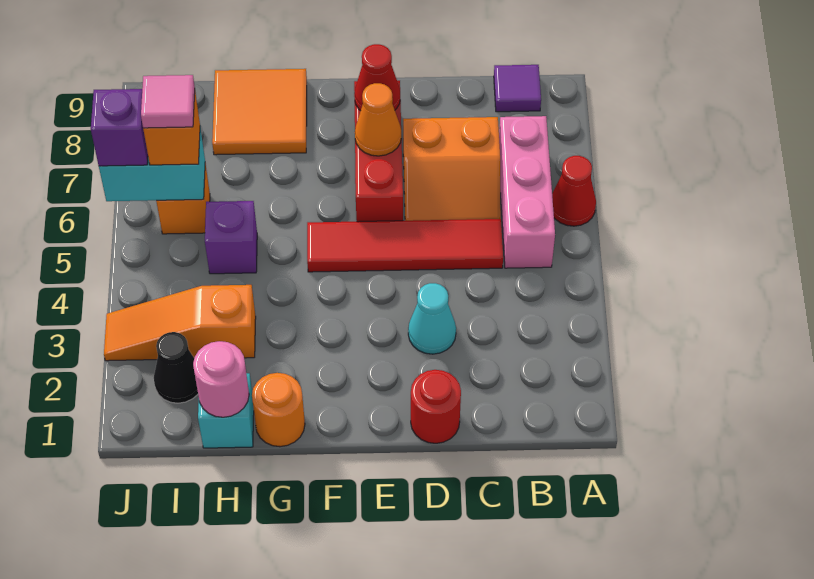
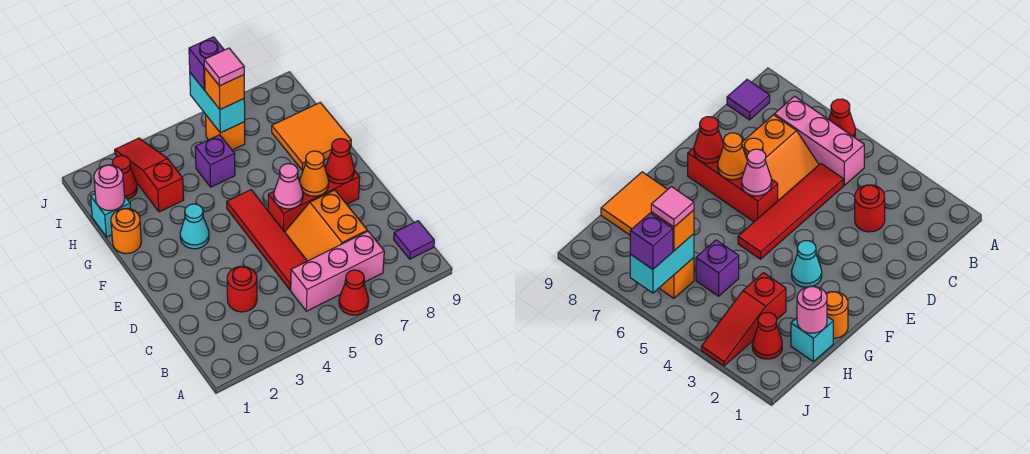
red 1x1 round brick [411,370,461,443] -> red 1x1 round brick moved to [227,266,257,312]
cyan 1x1 cone [408,283,456,354] -> cyan 1x1 cone moved to [180,204,209,249]
none -> pink 1x1 cone [274,164,303,209]
orange 1x3 slope [104,285,256,361] -> red 1x3 slope [115,138,184,212]
black 1x1 cone [154,332,198,403] -> red 1x1 cone [112,156,137,199]

